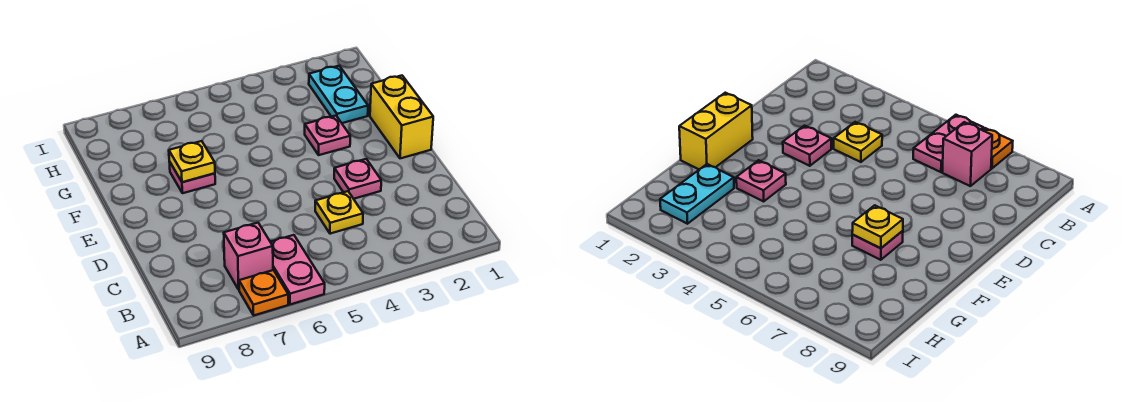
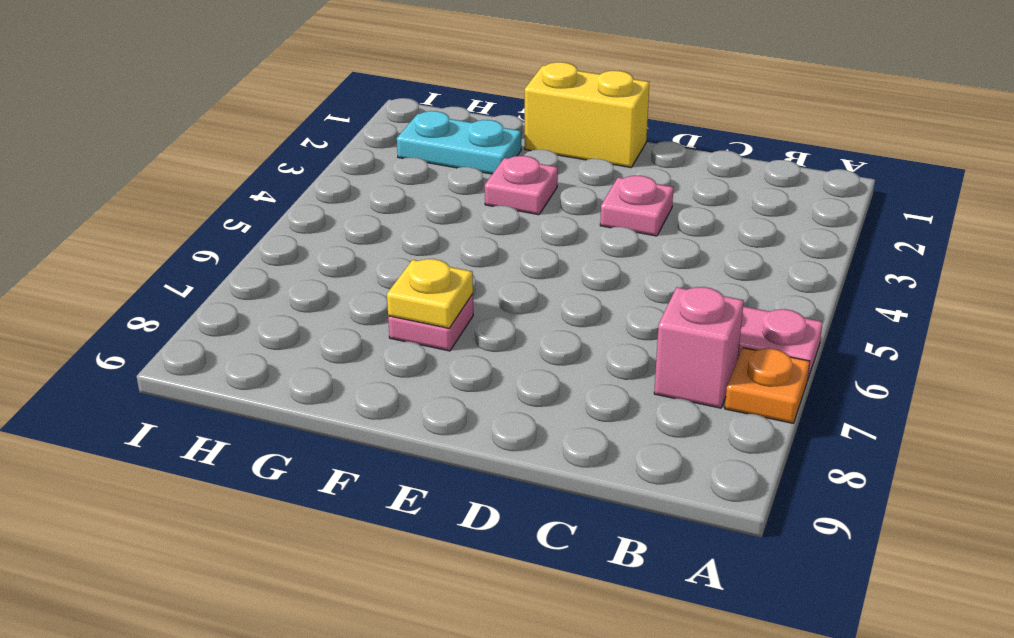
yellow 1x1 plate [315,191,363,234] -> none

